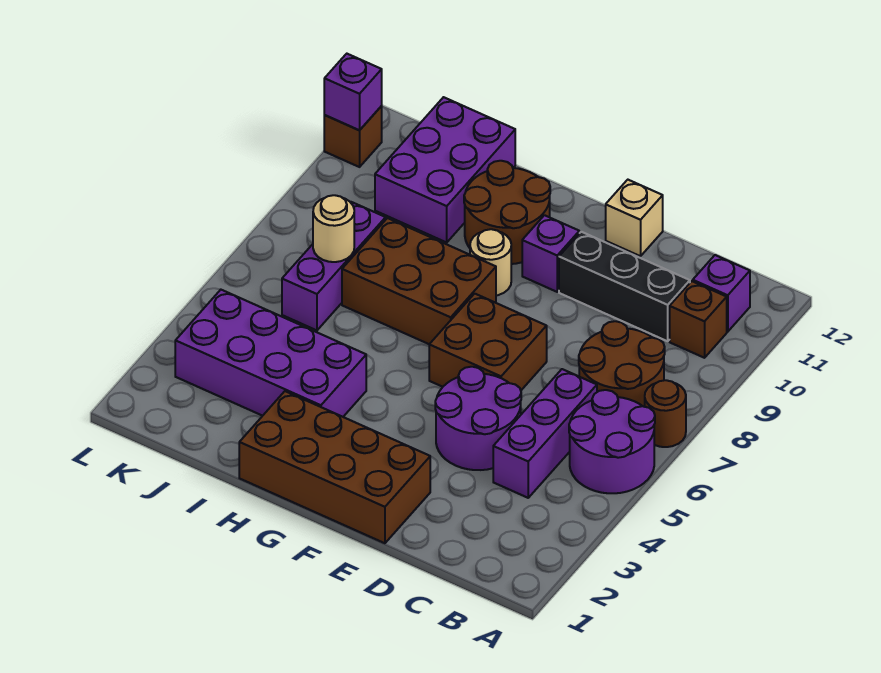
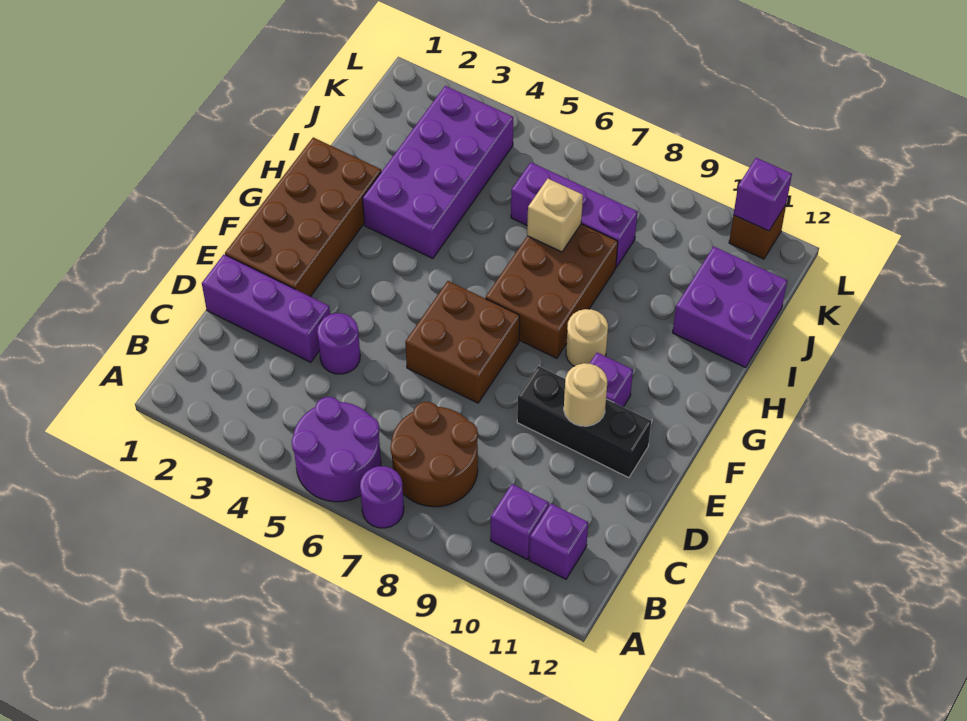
brown 1x1 round brick [645,380,686,447] -> purple 1x1 round brick [360,466,404,528]
brown 1x1 brick [670,281,727,358] -> purple 1x1 brick [491,484,549,559]
purple 1x3 brick [493,369,597,498] -> purple 1x3 brick moved to [202,255,330,362]
black 1x3 brick [559,232,690,341] -> black 1x3 brick turned to [517,366,651,478]
purple 2x2 round brick [435,367,521,470] -> purple 1x1 round brick [317,313,360,374]
tan 1x1 brick [606,180,663,256] -> tan 1x1 brick moved to [527,179,583,252]
brown 2x2 round brick [464,161,550,264] -> none
purple 2x3 brick [375,97,515,242] -> purple 2x2 brick [673,247,787,367]
tan 1x1 round brick [313,195,354,262] -> tan 1x1 round brick moved to [564,363,607,426]

